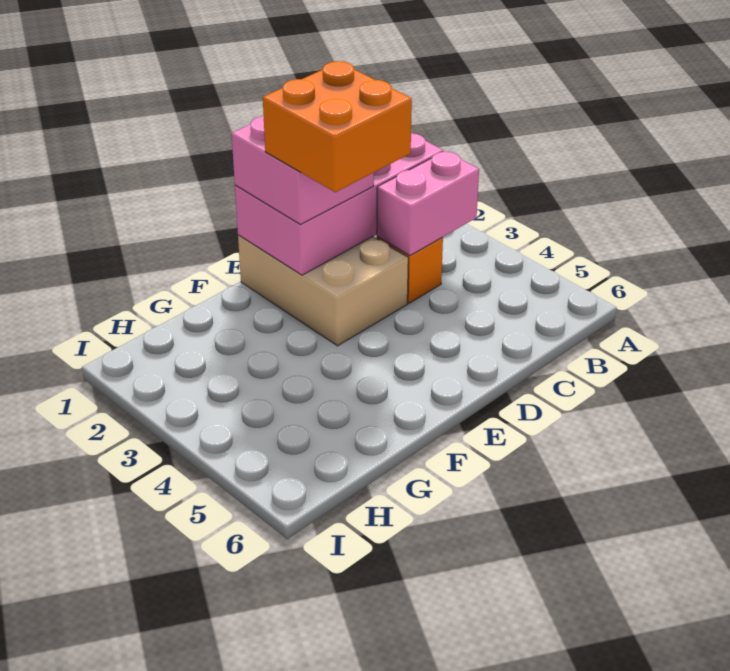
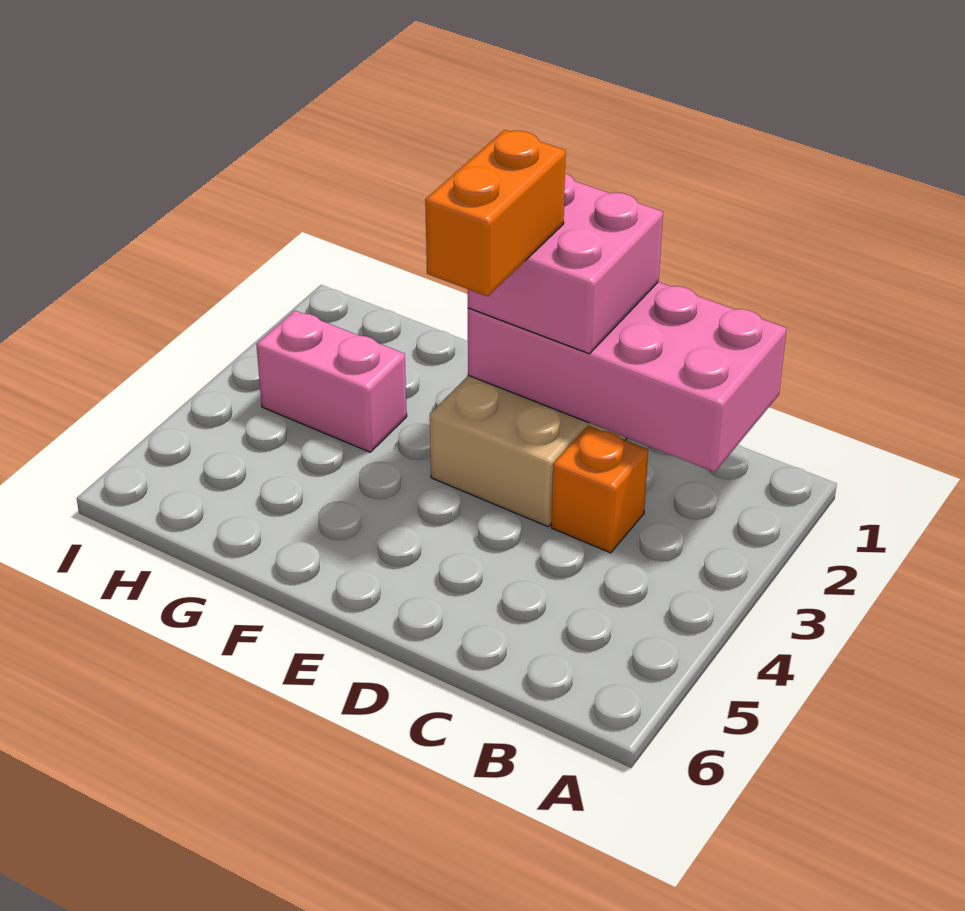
pink 1x2 brick [377,151,479,255] -> pink 1x2 brick moved to [256,310,407,452]
orange 2x2 brick [263,61,412,192] -> orange 1x2 brick [425,130,566,296]

